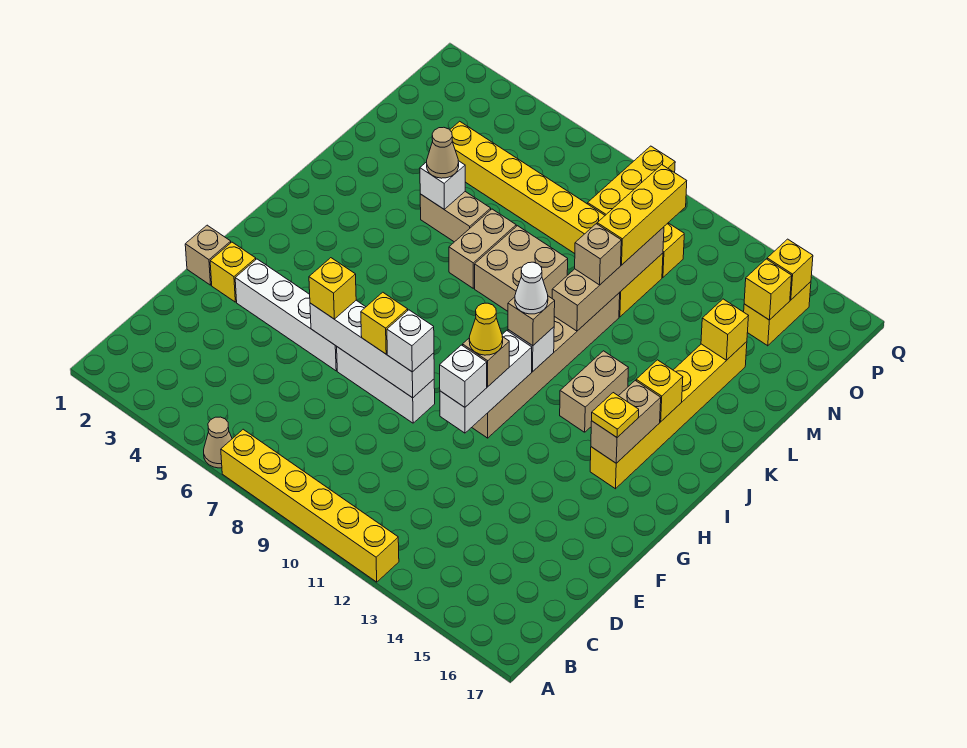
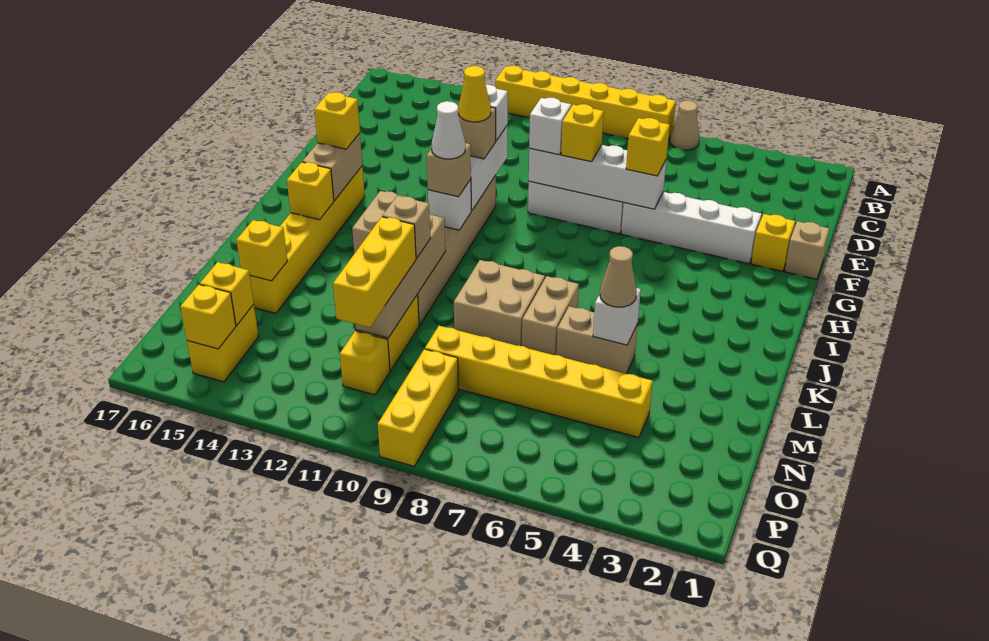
yellow 1x1 plate [592,393,639,437] -> yellow 1x1 brick [314,92,360,149]

